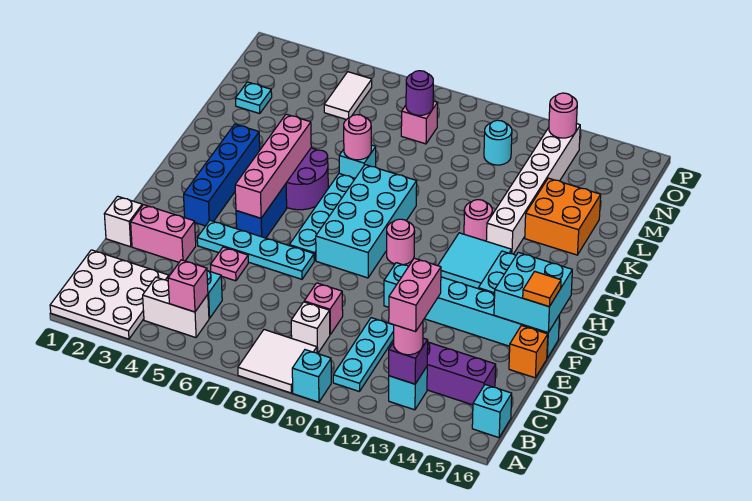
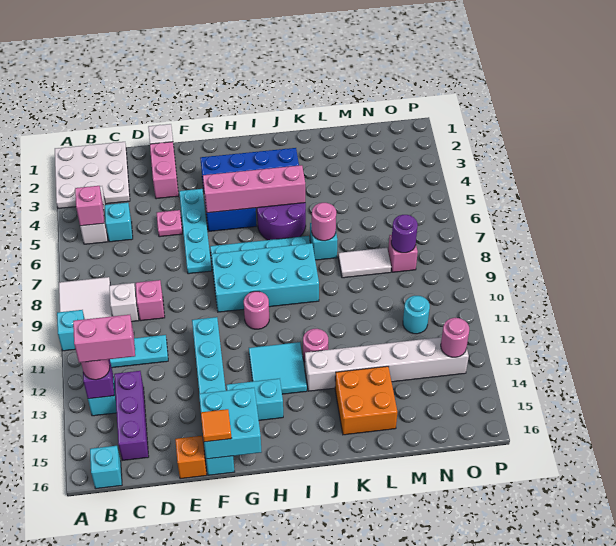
cyan 1x1 plate [235,82,272,114] -> none
white 1x2 tile [324,72,372,120] -> white 1x2 tile moved to [338,248,391,278]

